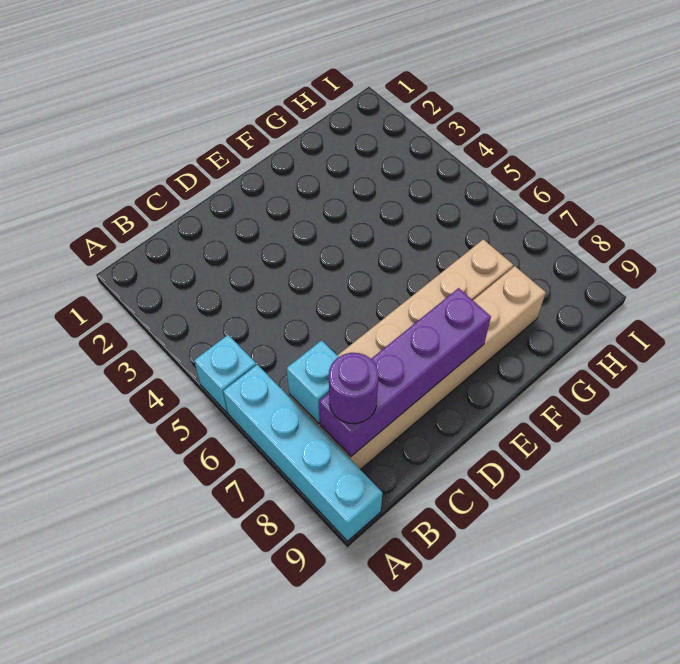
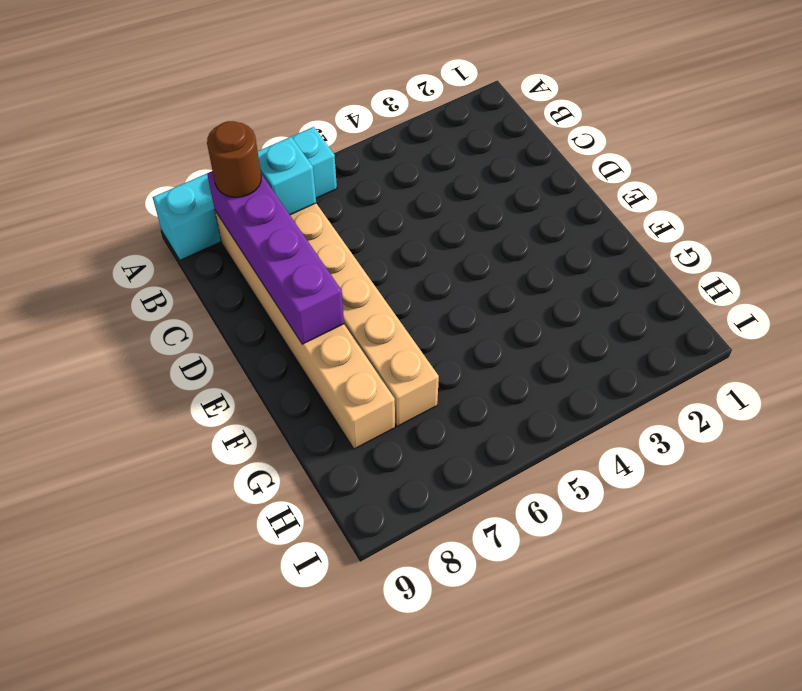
cyan 1x1 brick [194,335,256,413] -> none
purple 1x1 round brick [329,353,379,424] -> brown 1x1 round brick [207,121,261,197]

